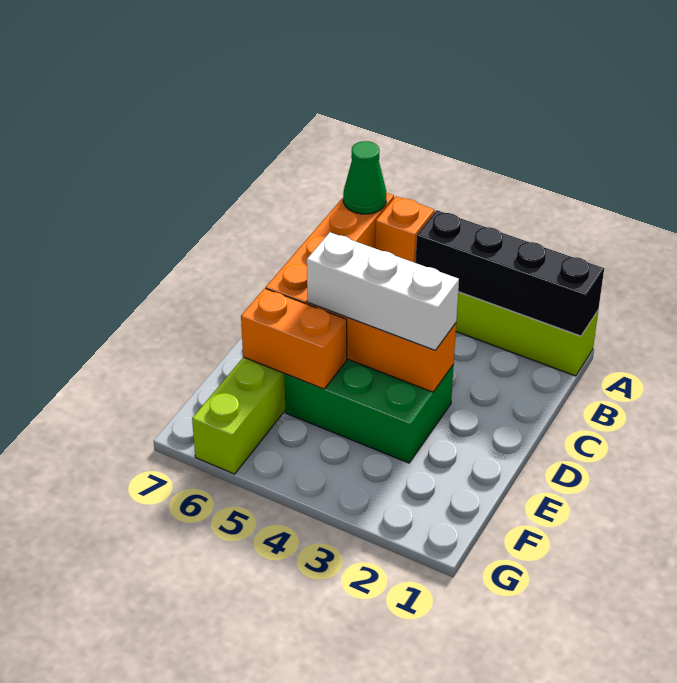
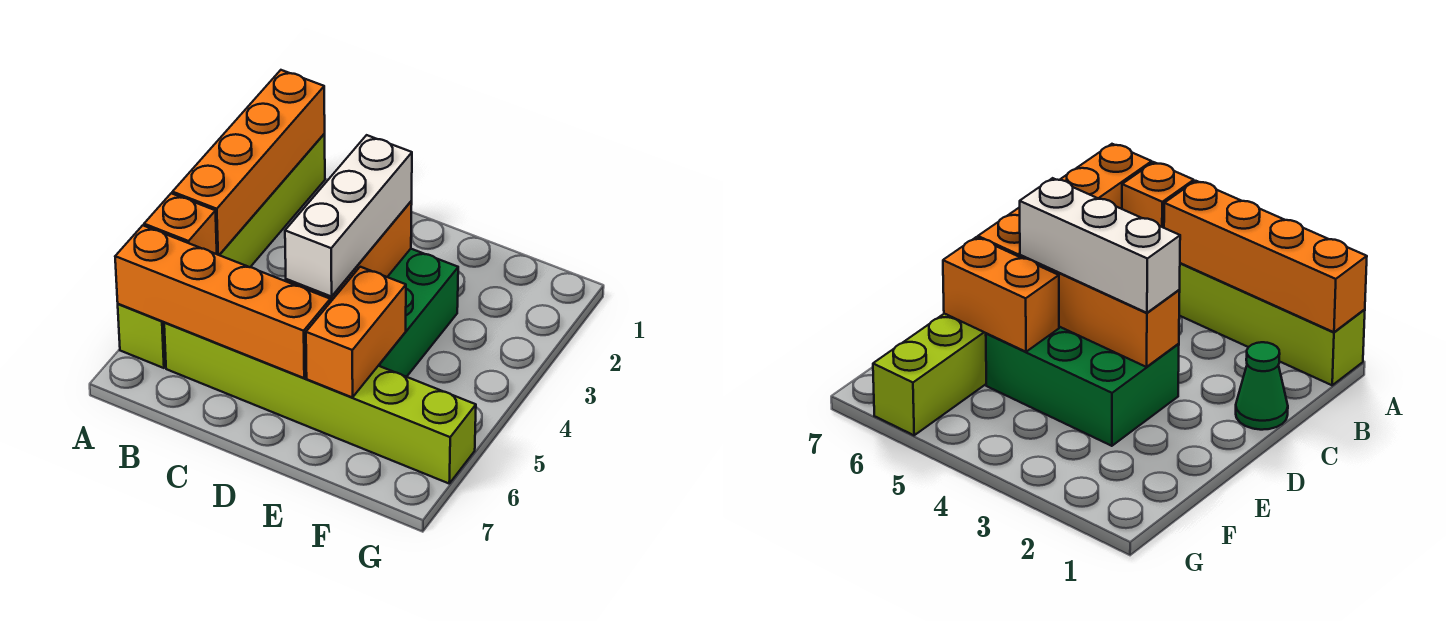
black 1x4 brick [416,210,604,336] -> orange 1x4 brick [172,70,325,255]
green 1x1 cone [343,141,386,214] -> green 1x1 cone moved to [1236,342,1288,430]

